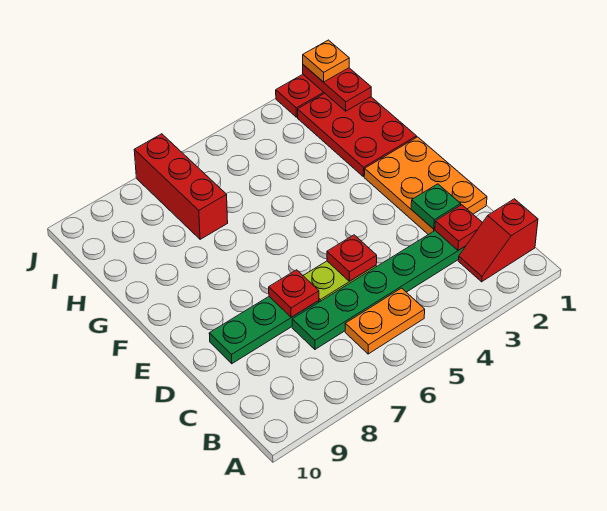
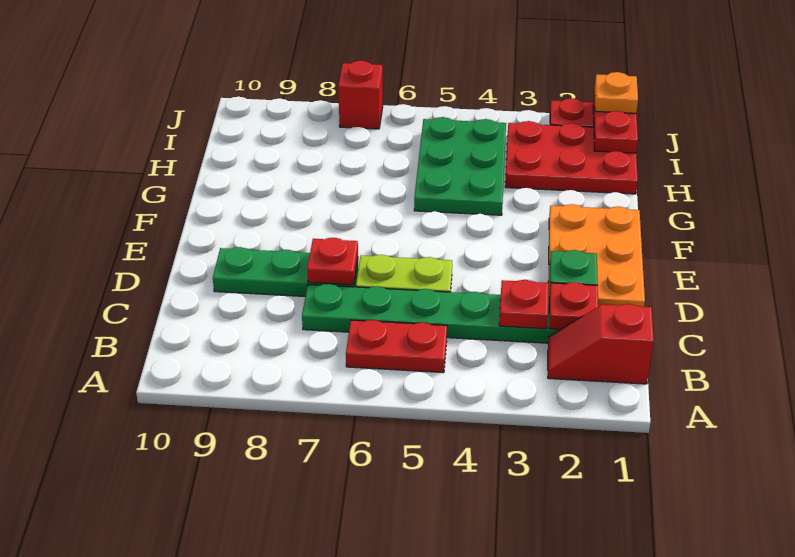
orange 1x2 plate [345,288,425,354] -> red 1x2 plate [346,320,447,373]
red 1x1 plate [327,235,377,281] -> red 1x1 plate moved to [499,280,548,329]
red 2x3 plate [298,93,417,177] -> red 2x3 plate turned to [505,121,638,194]
none -> green 2x3 plate [414,117,506,215]
red 1x3 brick [134,134,228,239] -> red 1x1 brick [338,61,383,129]

